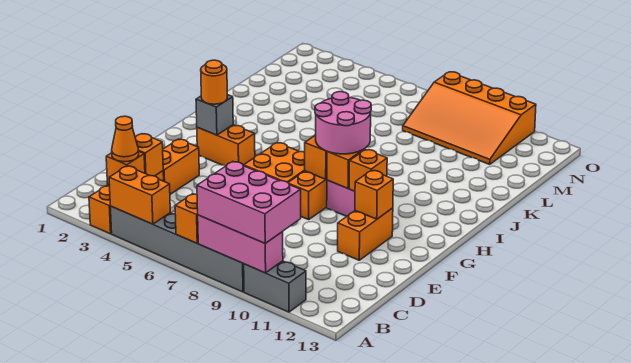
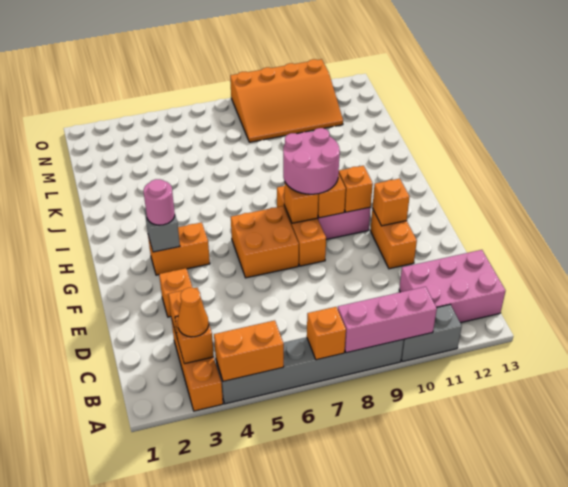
pink 2x3 brick [197,162,301,243] -> pink 2x3 brick moved to [399,250,505,323]
orange 1x2 brick [163,139,199,194] -> orange 1x1 brick [159,268,193,317]
orange 1x1 round brick [201,60,227,104] -> pink 1x1 round brick [144,179,175,225]

